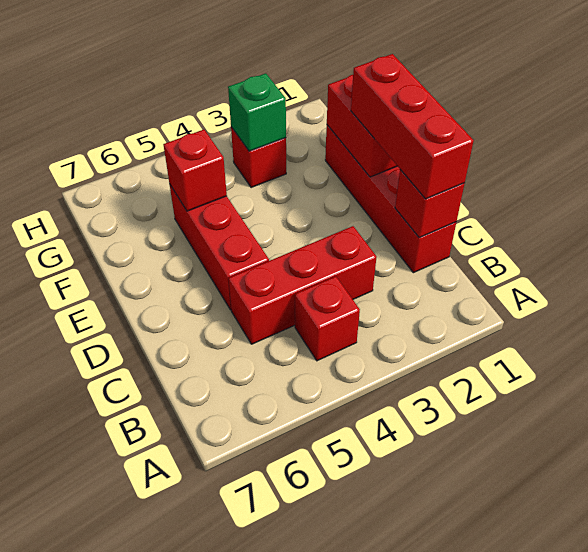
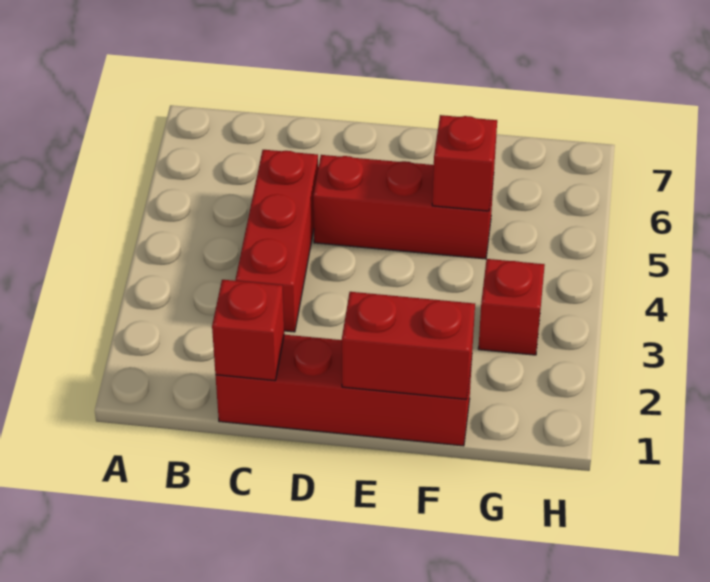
red 1x1 brick [295,276,360,361] -> none
red 1x3 brick [351,54,474,199] -> none
green 1x1 brick [228,73,286,151] -> none

